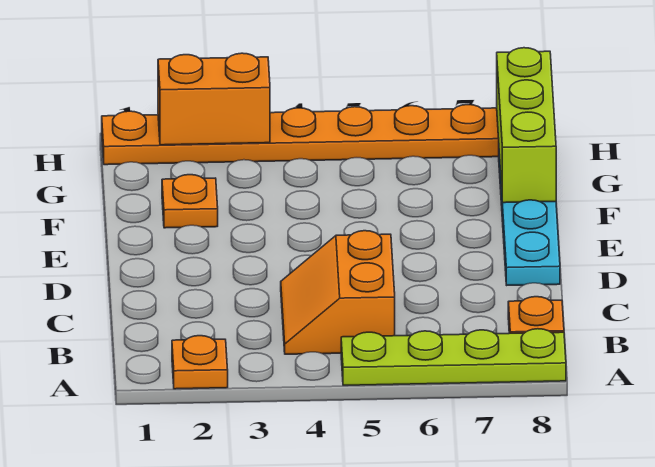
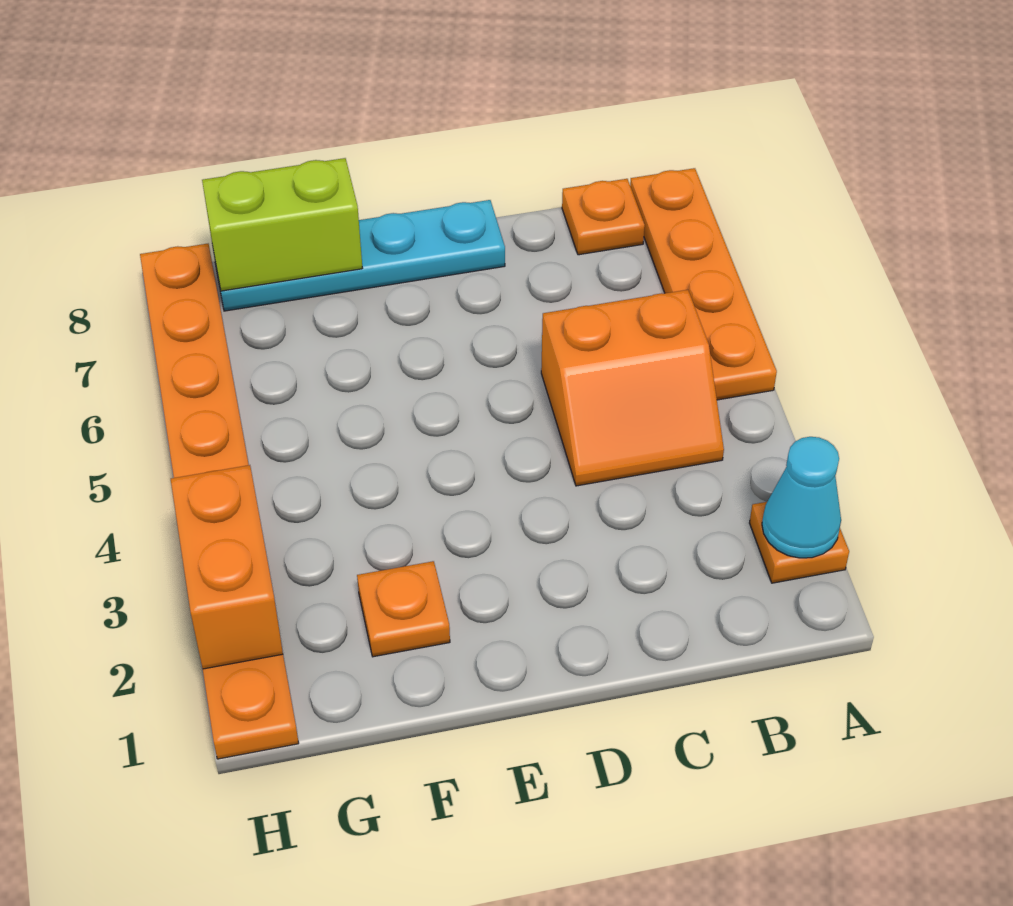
none -> cyan 1x1 cone [762,437,841,558]
lime 1x4 plate [341,329,566,385] -> orange 1x4 plate [630,168,777,400]
lime 1x3 brick [497,48,556,203] -> lime 1x2 brick [202,158,362,291]

